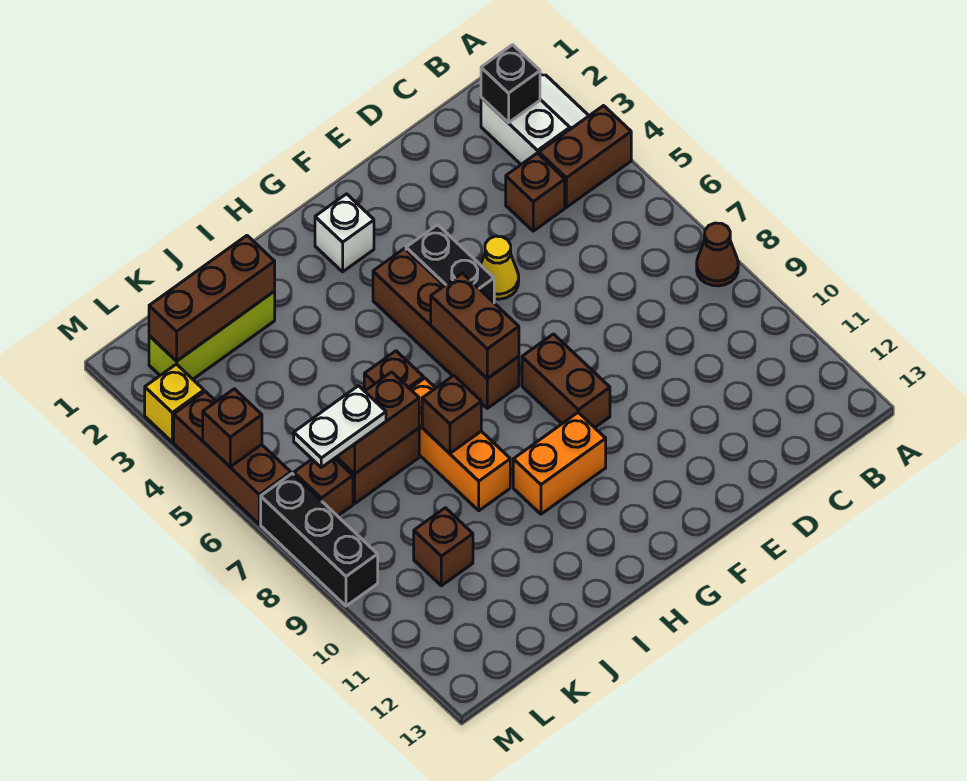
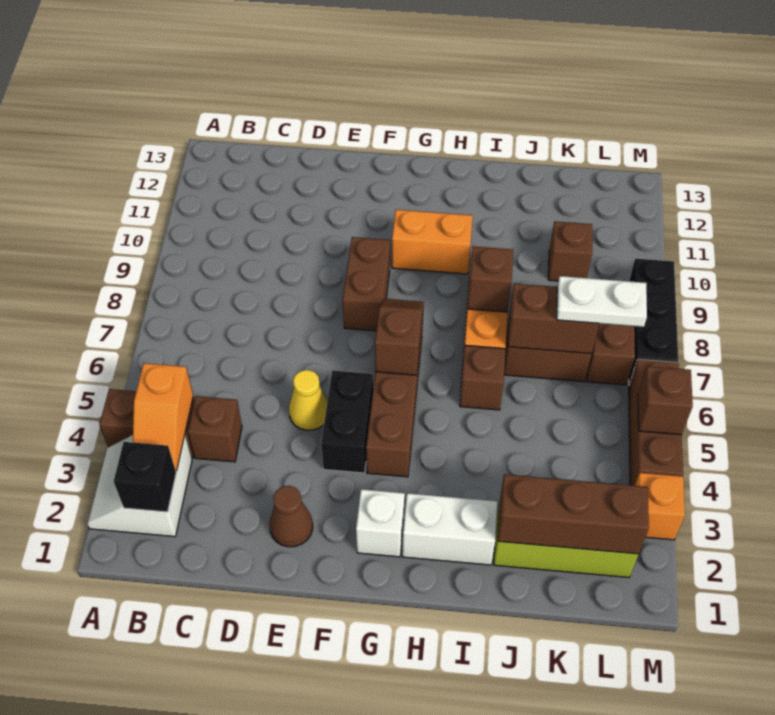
brown 1x1 cone [697,223,738,286] -> brown 1x1 cone moved to [270,486,313,547]
none -> orange 1x2 slope [133,363,193,471]
brown 1x2 brick [431,273,519,379] -> brown 1x2 slope [375,299,424,375]
none -> white 1x2 brick [402,493,497,565]
yellow 1x1 brick [145,364,204,442] -> orange 1x1 brick [635,473,685,540]

